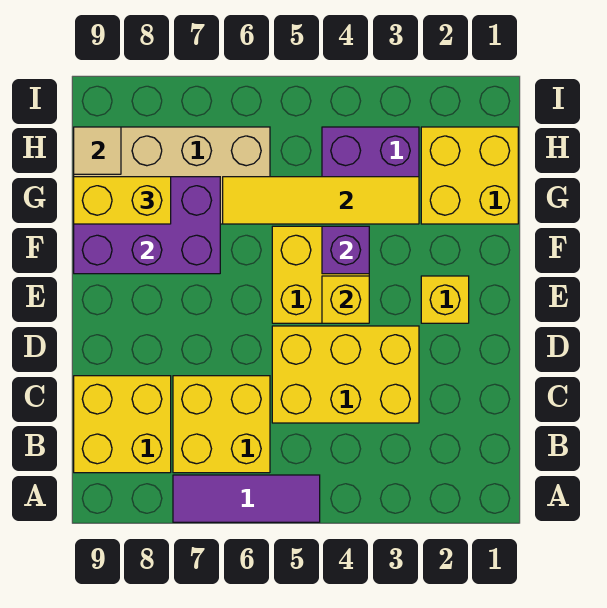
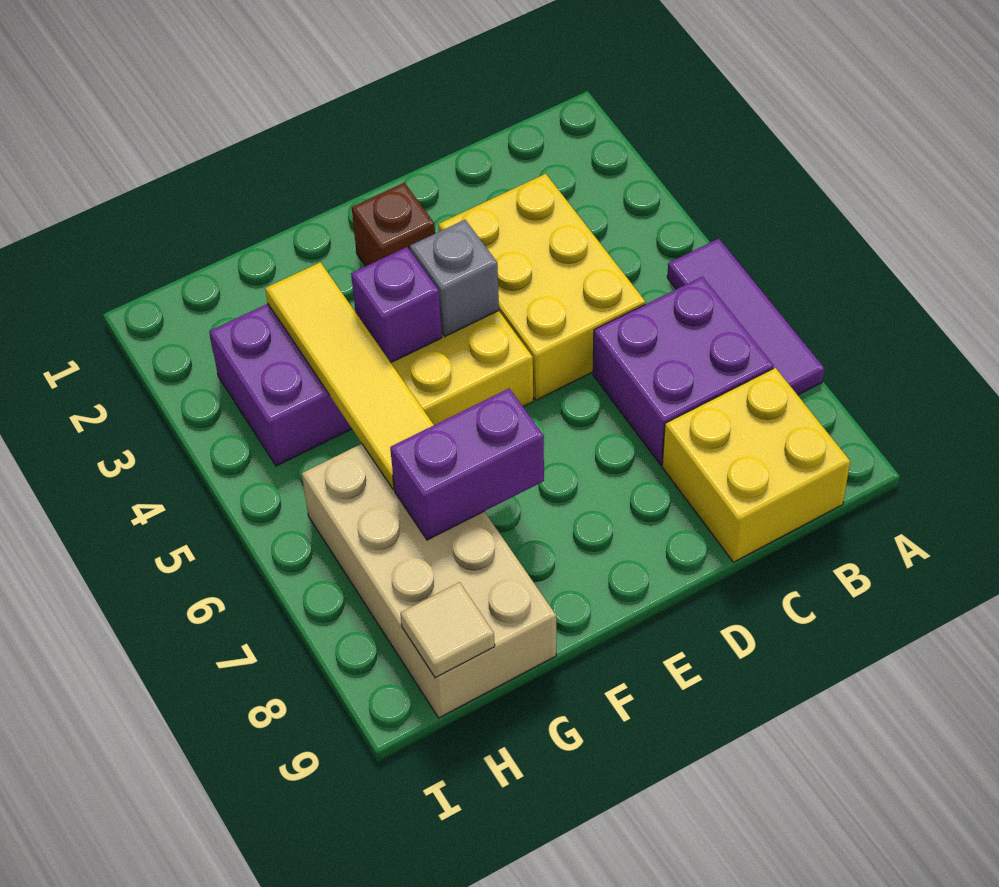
yellow 2x2 brick [173,376,270,473] -> purple 2x2 brick [593,277,774,465]
yellow 1x1 brick [421,276,469,323] -> brown 1x1 brick [352,183,435,266]
yellow 1x1 brick [322,276,369,323] -> grey 1x1 brick [410,220,499,336]
purple 2x3 brick [74,177,220,274] -> purple 1x2 brick [390,388,544,540]
yellow 2x2 brick [421,127,518,224] -> none
yellow 1x2 brick [74,177,171,224] -> none

